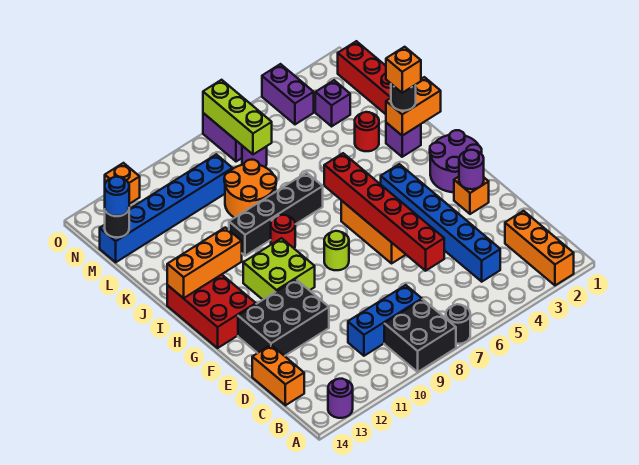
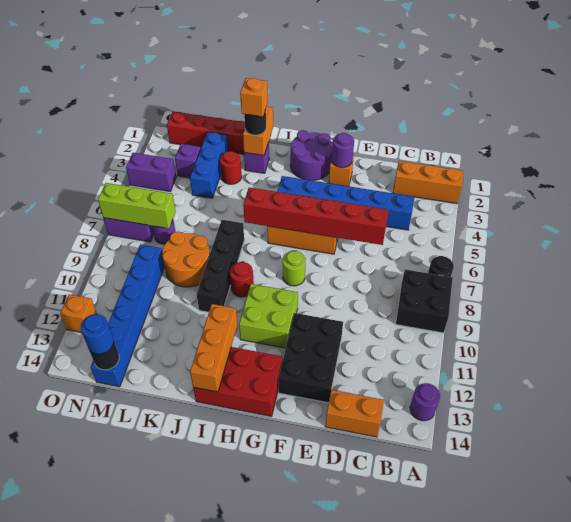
blue 1x3 brick [348,285,422,356] -> blue 1x3 brick moved to [190,132,228,198]

